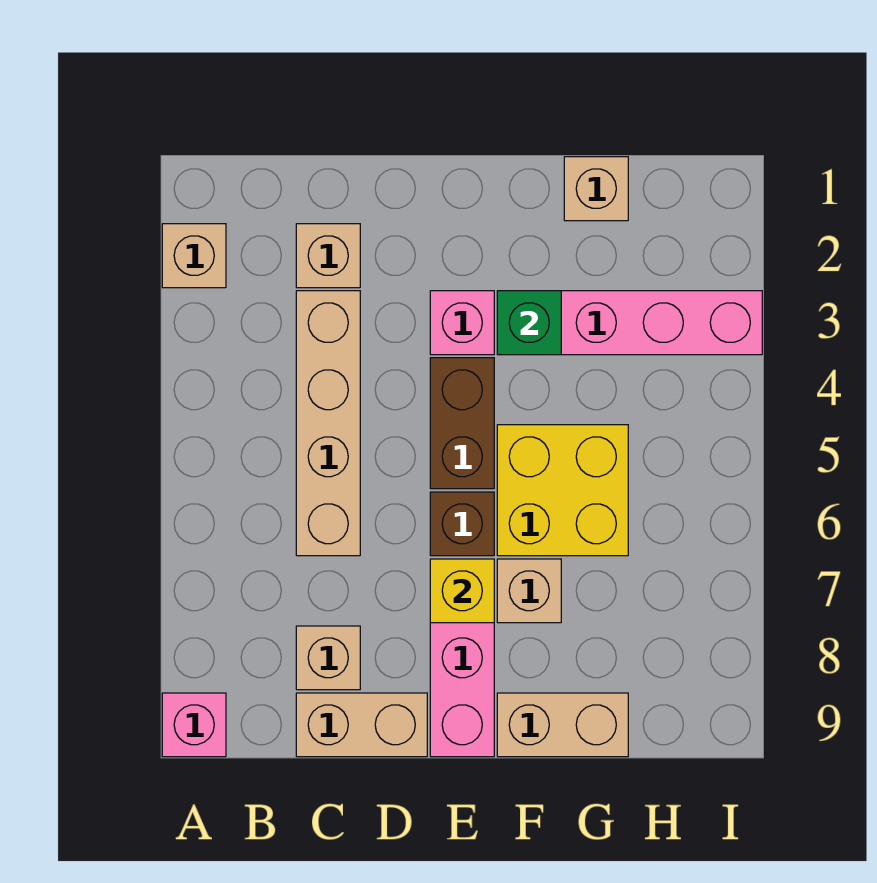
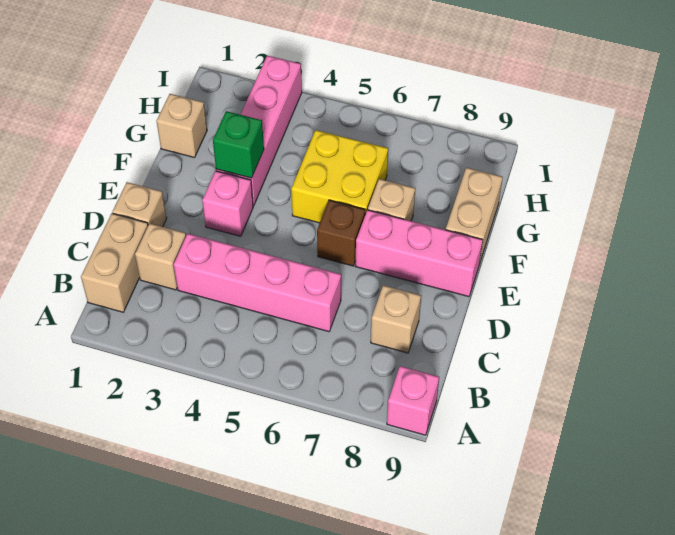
tan 1x1 brick [162,224,226,288] -> tan 1x1 brick moved to [112,182,167,227]
tan 1x4 brick [296,291,360,556] -> pink 1x4 brick [174,234,341,332]
tan 1x2 brick [296,693,427,757] -> tan 1x2 brick moved to [81,213,148,312]
brown 1x2 brick [430,358,494,489] -> none
yellow 1x1 brick [430,559,494,623] -> none

